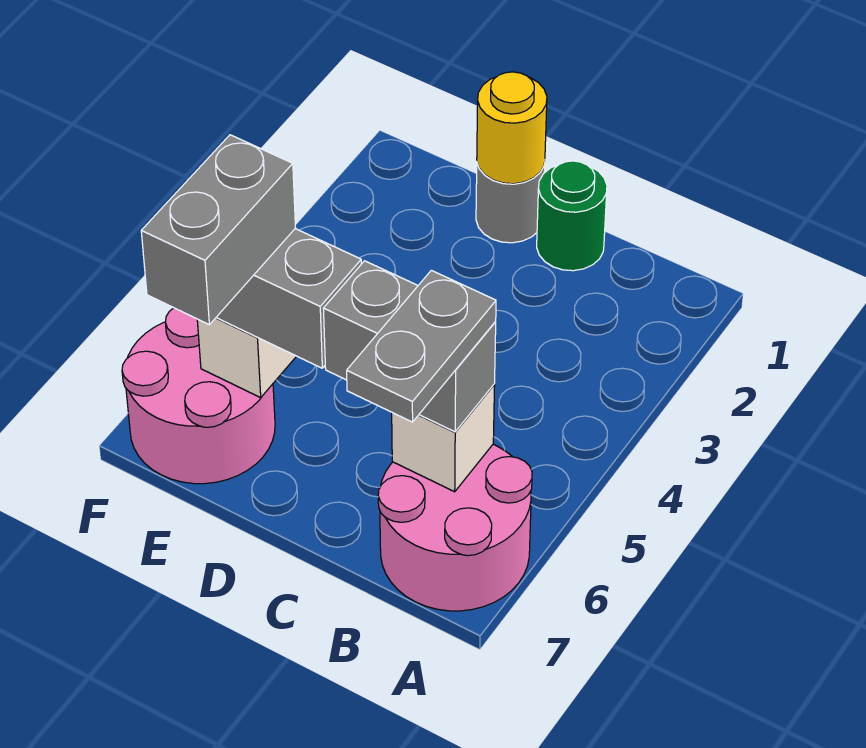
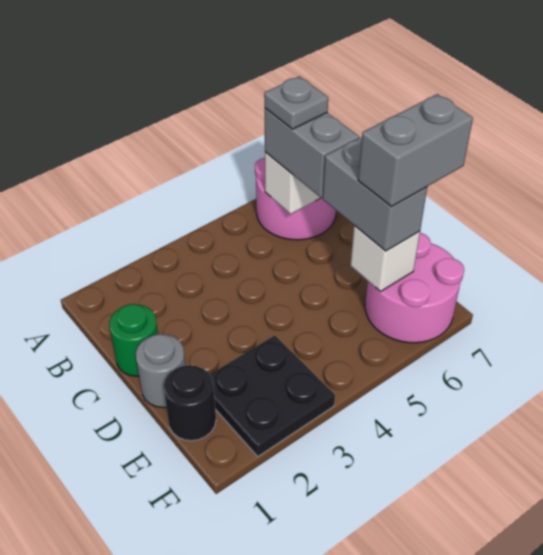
grey 1x2 plate [347,270,496,422] -> grey 1x1 plate [264,76,328,129]
yellow 1x1 round brick [477,72,547,184] -> none
none -> black 1x1 round brick [164,365,216,441]
none -> black 2x2 plate [210,336,335,456]

